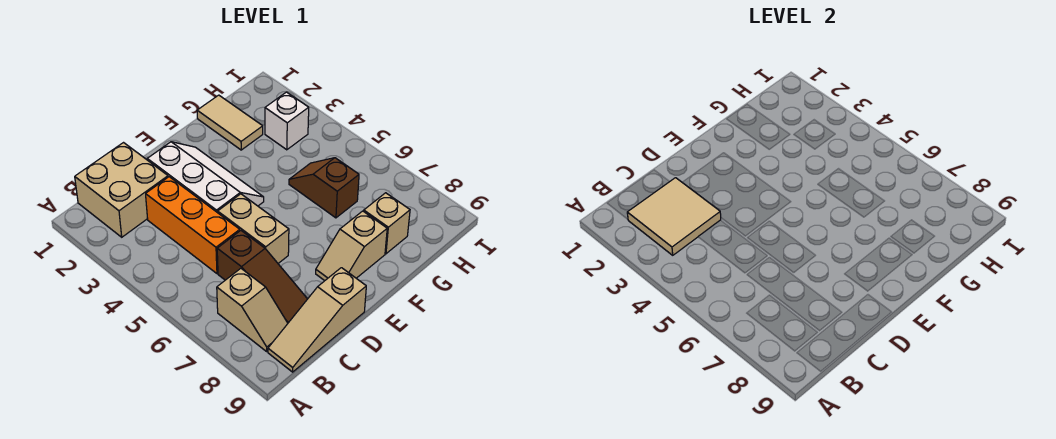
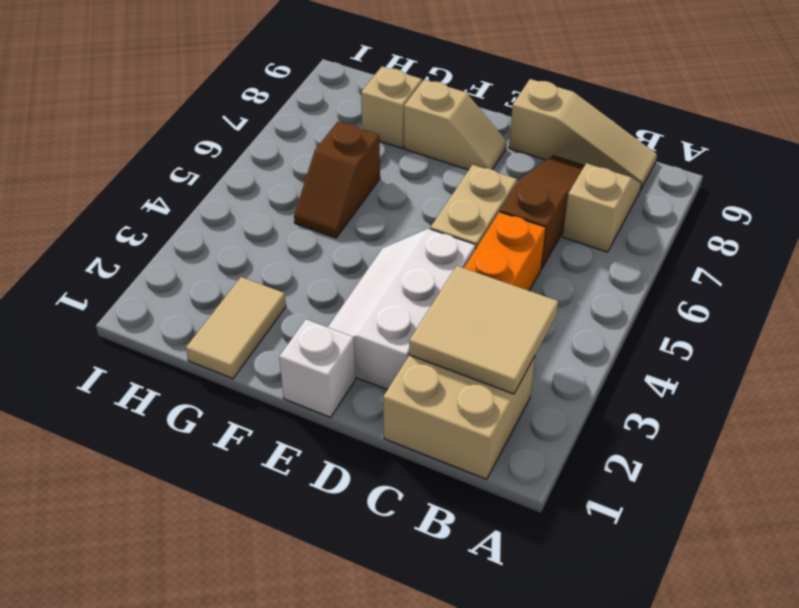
white 1x1 brick [265,92,309,150] -> white 1x1 brick moved to [279,319,355,417]

